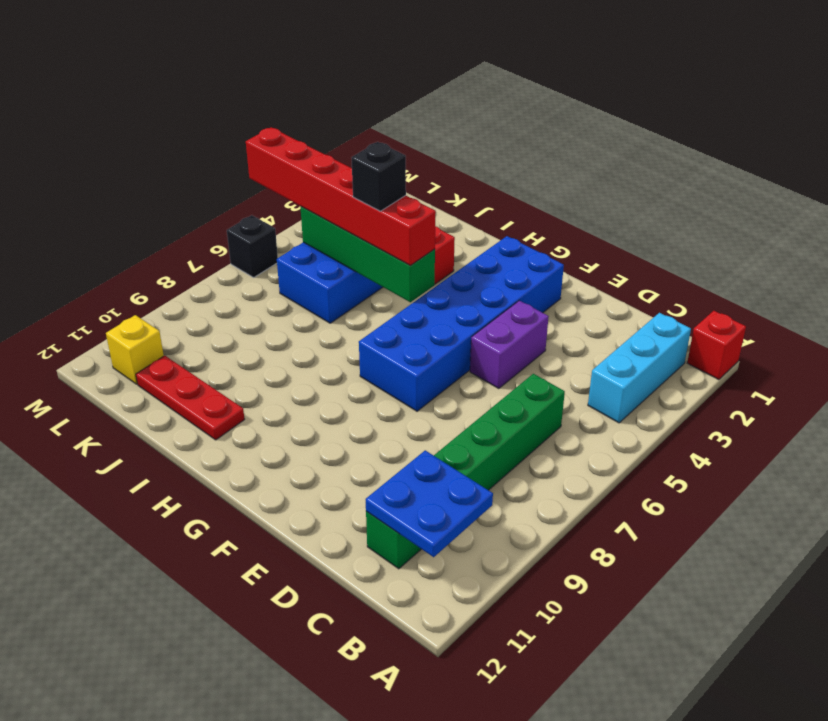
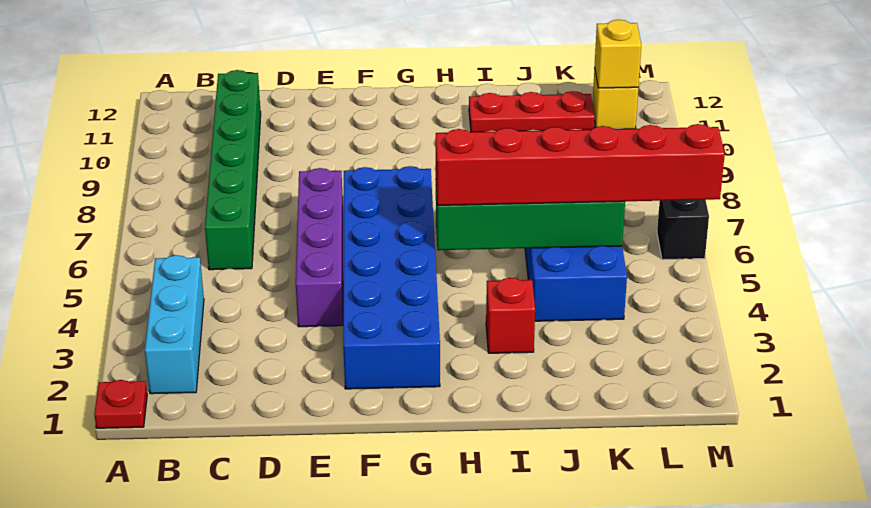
red 1x1 brick [687,311,746,380] -> red 1x1 plate [94,380,147,428]
blue 2x2 plate [366,450,493,557] -> none
purple 1x2 brick [470,300,549,389] -> purple 1x4 brick [296,168,343,327]
black 1x1 brick [352,142,406,211] -> none
none -> yellow 1x1 brick [595,20,641,88]

